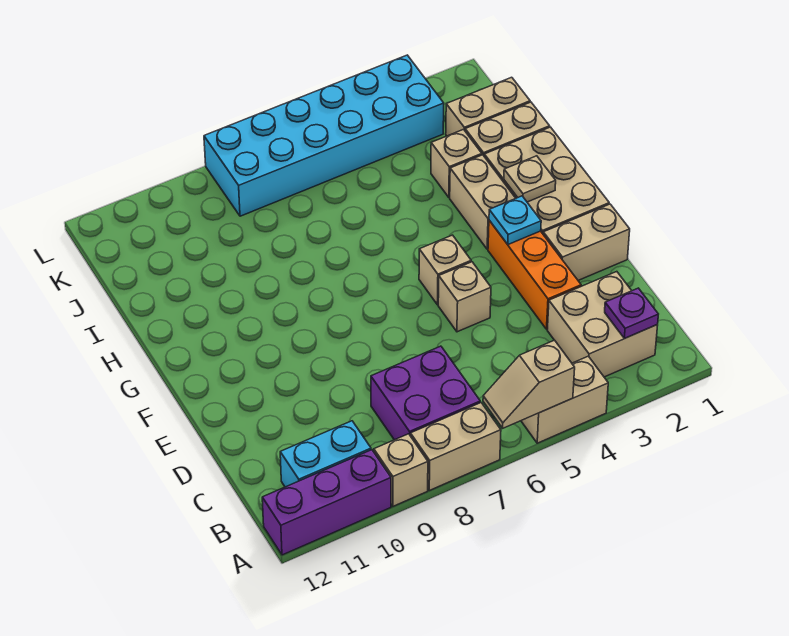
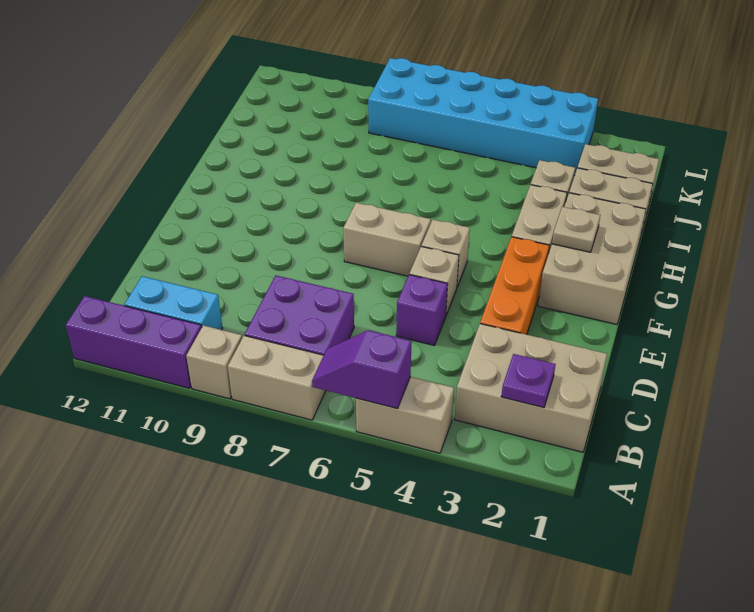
tan 1x2 slope [483,340,575,428] -> purple 1x2 slope [312,330,412,409]
tan 2x2 brick [547,272,658,377] -> tan 2x3 brick [455,324,607,452]
none -> purple 1x1 brick [396,275,448,345]
tan 1x2 brick [543,204,630,280] -> tan 1x2 brick moved to [344,203,431,276]
cyan 1x1 plate [489,196,541,245] -> none

